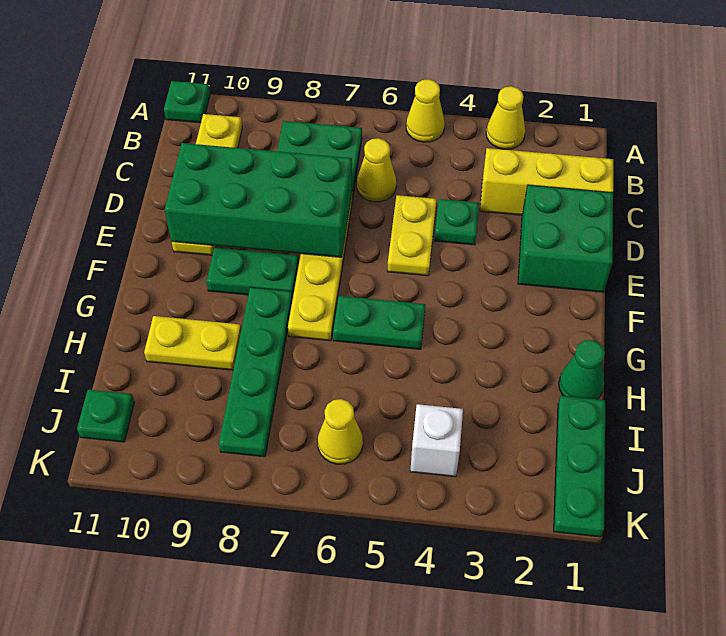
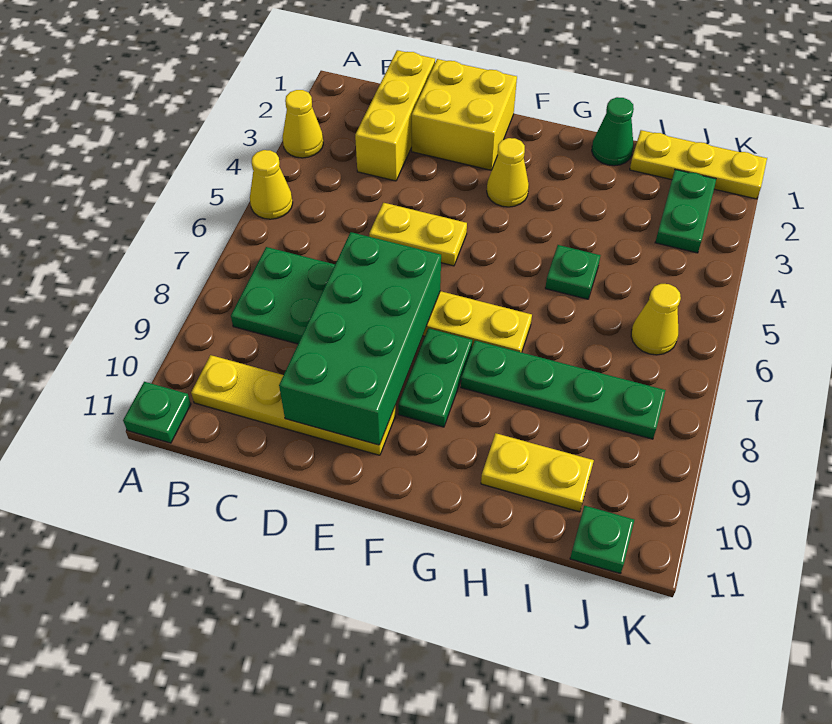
yellow 1x1 cone [357,138,396,202] -> yellow 1x1 cone moved to [487,138,529,207]
green 2x2 brick [518,185,613,292] -> yellow 2x2 brick [412,59,517,170]
green 1x1 plate [434,199,479,245] -> green 1x1 plate moved to [545,245,601,299]
green 1x2 plate [333,296,425,349] -> green 1x2 plate moved to [655,170,716,253]
yellow 1x2 plate [144,316,241,370] -> yellow 1x2 plate turned to [481,433,594,512]
green 1x3 plate [554,396,605,537] -> yellow 1x3 plate [630,130,767,199]
white 1x1 brick [410,404,463,477] -> none

